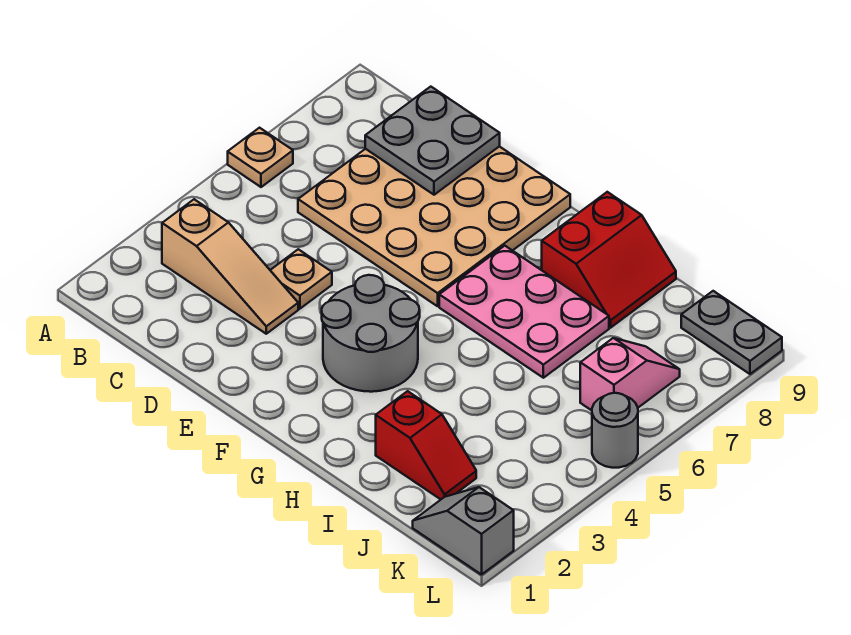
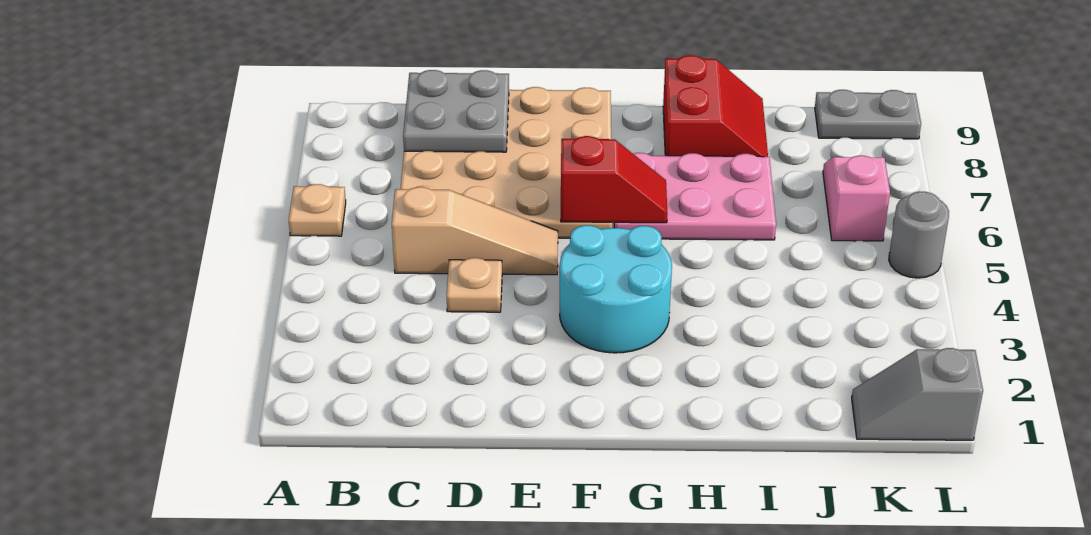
tan 1x3 slope [162,199,298,334] -> tan 1x3 slope moved to [392,187,558,275]
grey 2x2 round brick [322,275,420,392] -> cyan 2x2 round brick [560,225,672,353]
red 1x2 slope [376,391,476,499] -> red 1x2 slope moved to [561,136,667,223]

